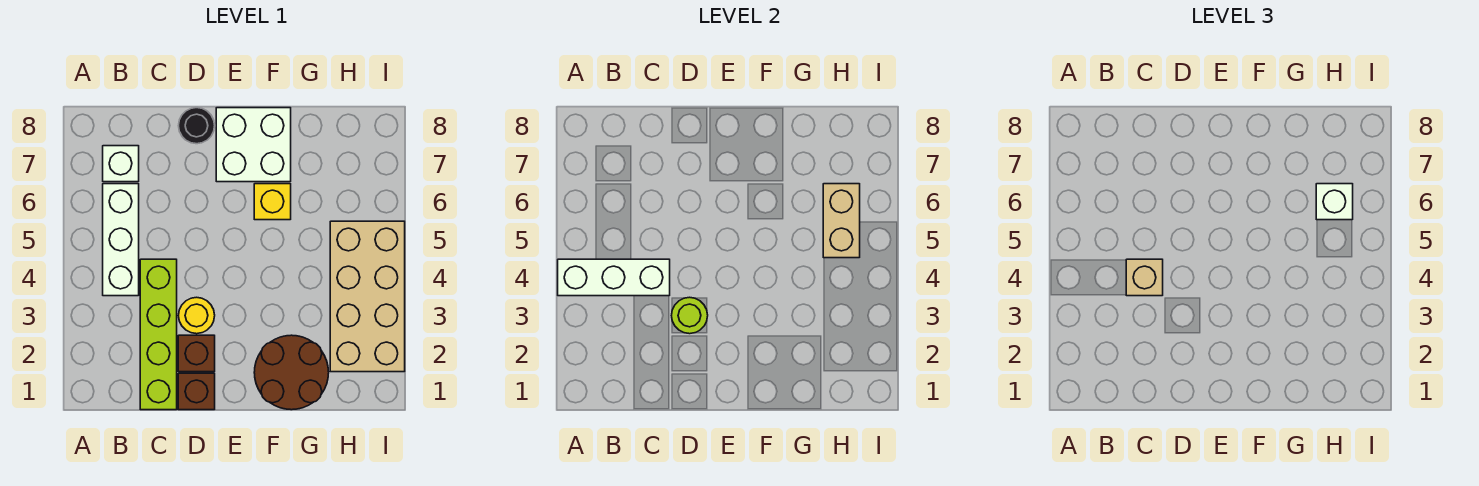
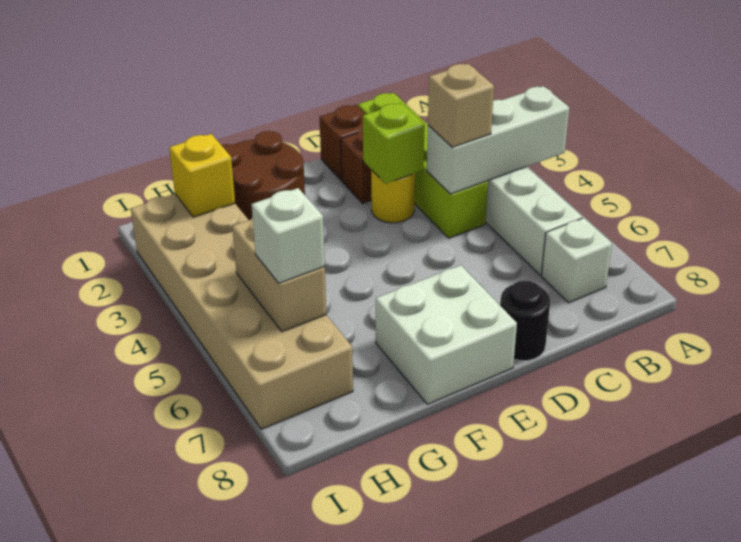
lime 1x1 round brick [672,297,708,334] -> lime 1x1 brick [363,103,425,184]
yellow 1x1 brick [254,184,291,220] -> yellow 1x1 brick moved to [169,134,235,217]
tan 2x4 brick [330,221,405,372] -> tan 2x6 brick [131,194,353,429]

